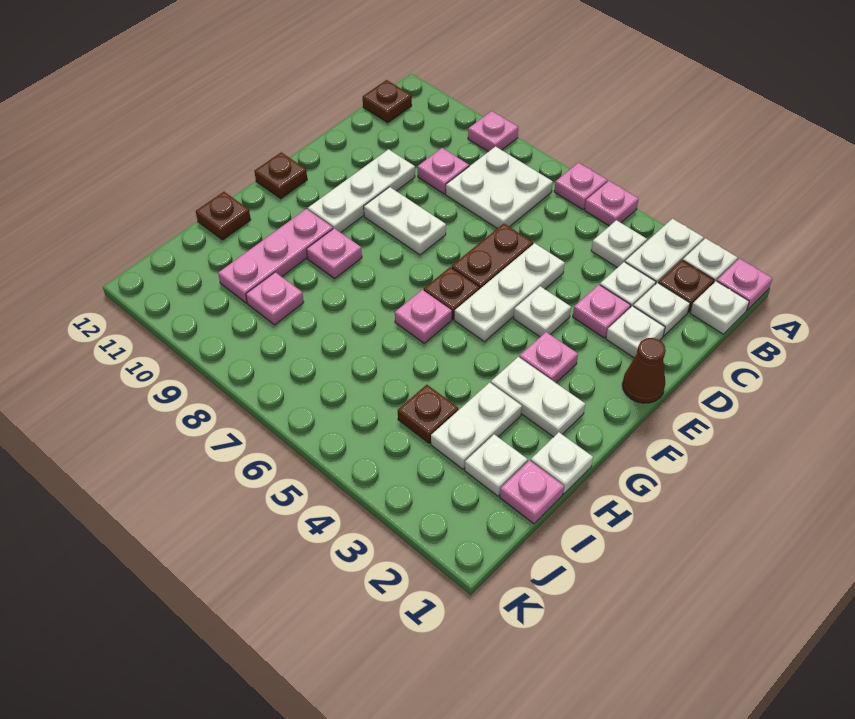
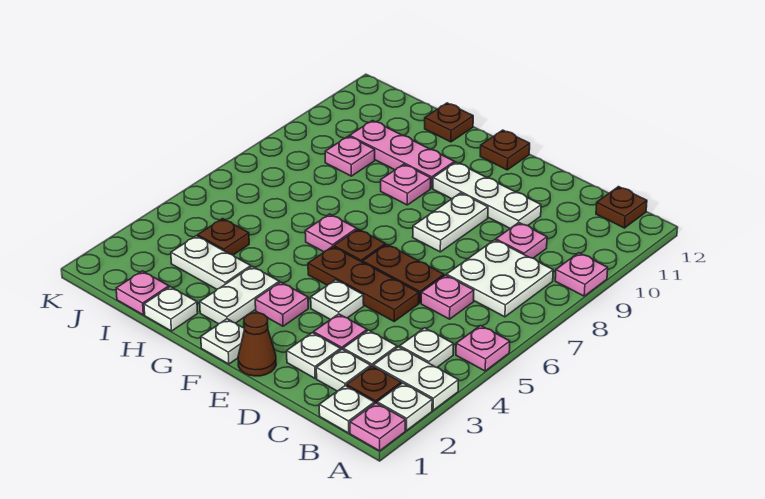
pink 1x1 plate [554,163,607,210] -> pink 1x1 plate moved to [421,275,474,319]
white 1x3 plate [454,243,565,342] -> brown 1x3 plate [308,246,419,321]
white 1x1 plate [465,434,528,496] -> white 1x1 plate moved to [201,319,244,364]

